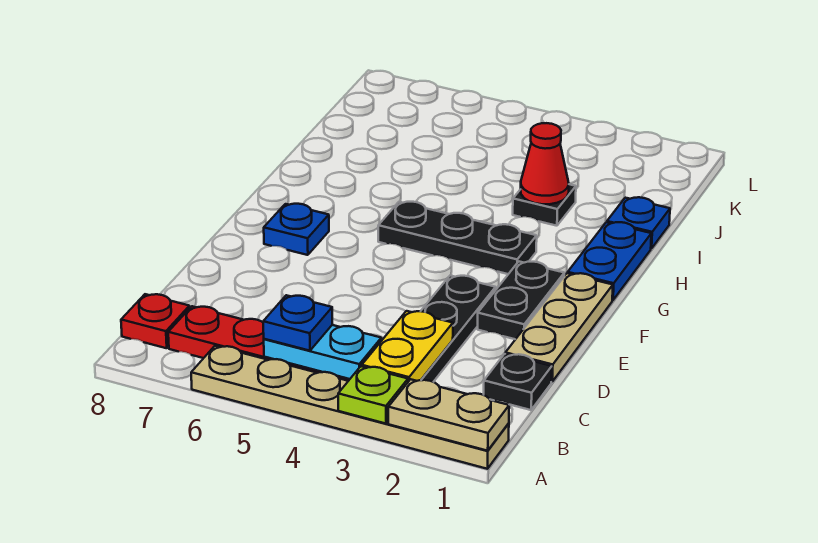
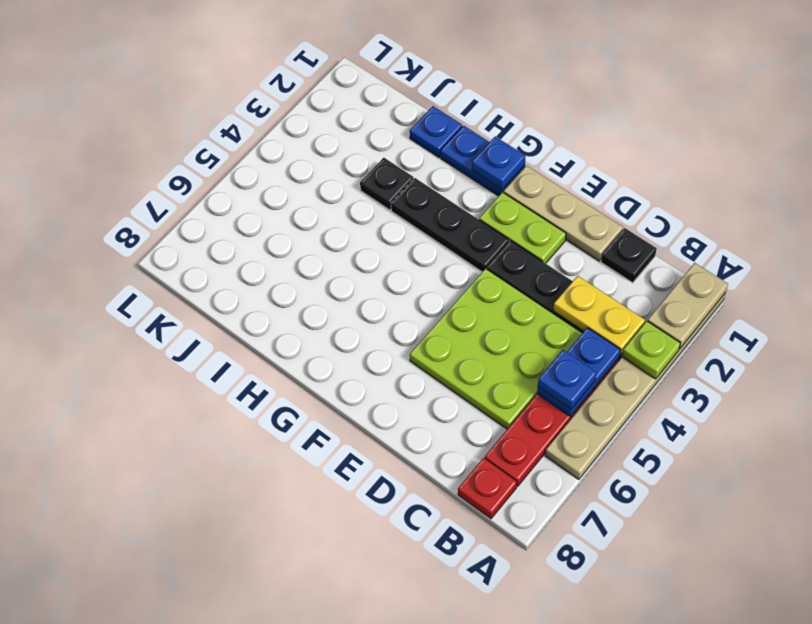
cyan 1x2 plate [264,325,381,379] -> blue 1x2 plate [537,328,620,416]
none -> lime 3x3 plate [410,269,582,429]
black 1x2 plate [478,262,564,339] -> lime 1x2 plate [479,192,566,263]
blue 1x1 plate [264,204,329,255] -> blue 1x1 plate moved to [472,137,525,189]
black 1x3 plate [378,202,537,274] -> black 1x3 plate turned to [391,178,509,272]
red 1x1 cone [521,123,569,204] -> none

